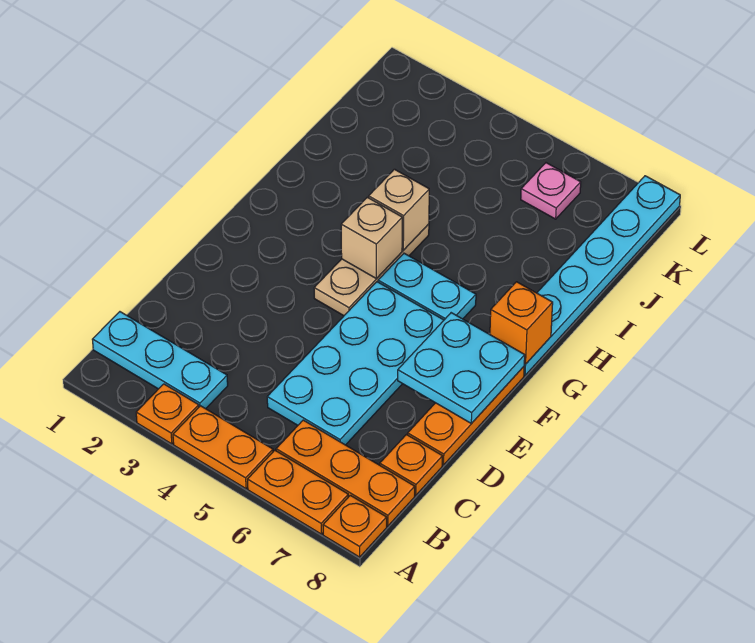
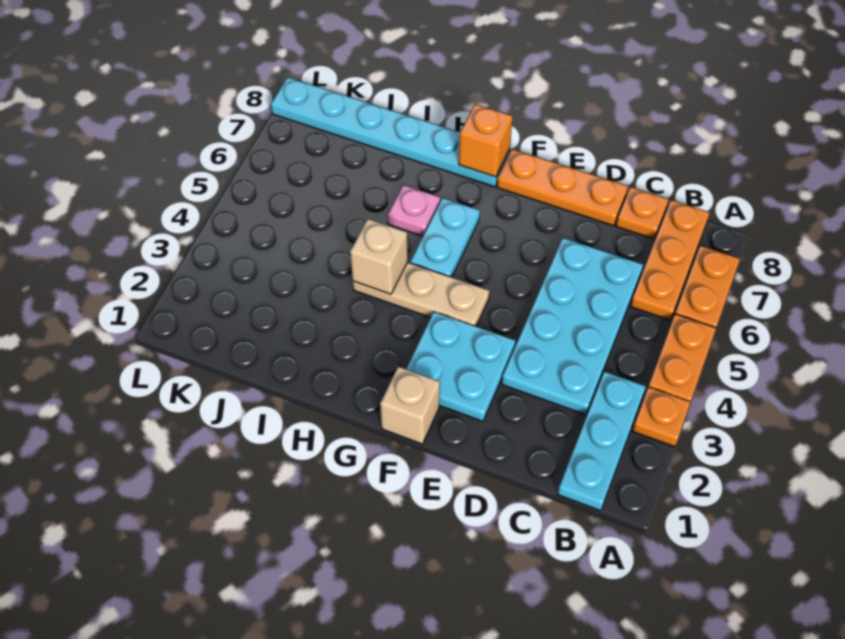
orange 1x1 plate [323,495,387,557] -> none
cyan 2x4 plate [267,282,444,445] -> cyan 2x4 plate turned to [502,238,643,415]
cyan 2x2 plate [398,313,525,424] -> cyan 2x2 plate moved to [406,312,516,421]
tan 1x1 brick [341,197,402,279] -> tan 1x1 brick moved to [380,366,440,444]
pink 1x1 plate [521,163,581,219] -> pink 1x1 plate moved to [388,185,440,236]

